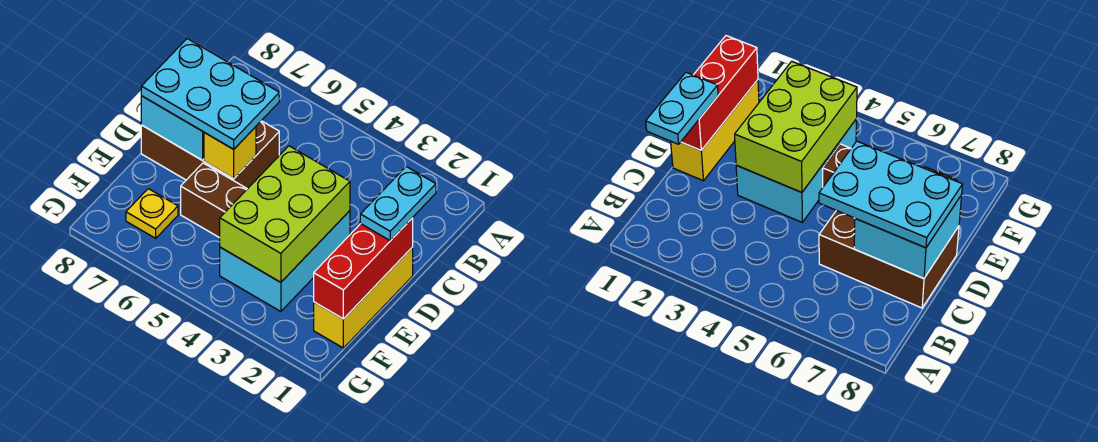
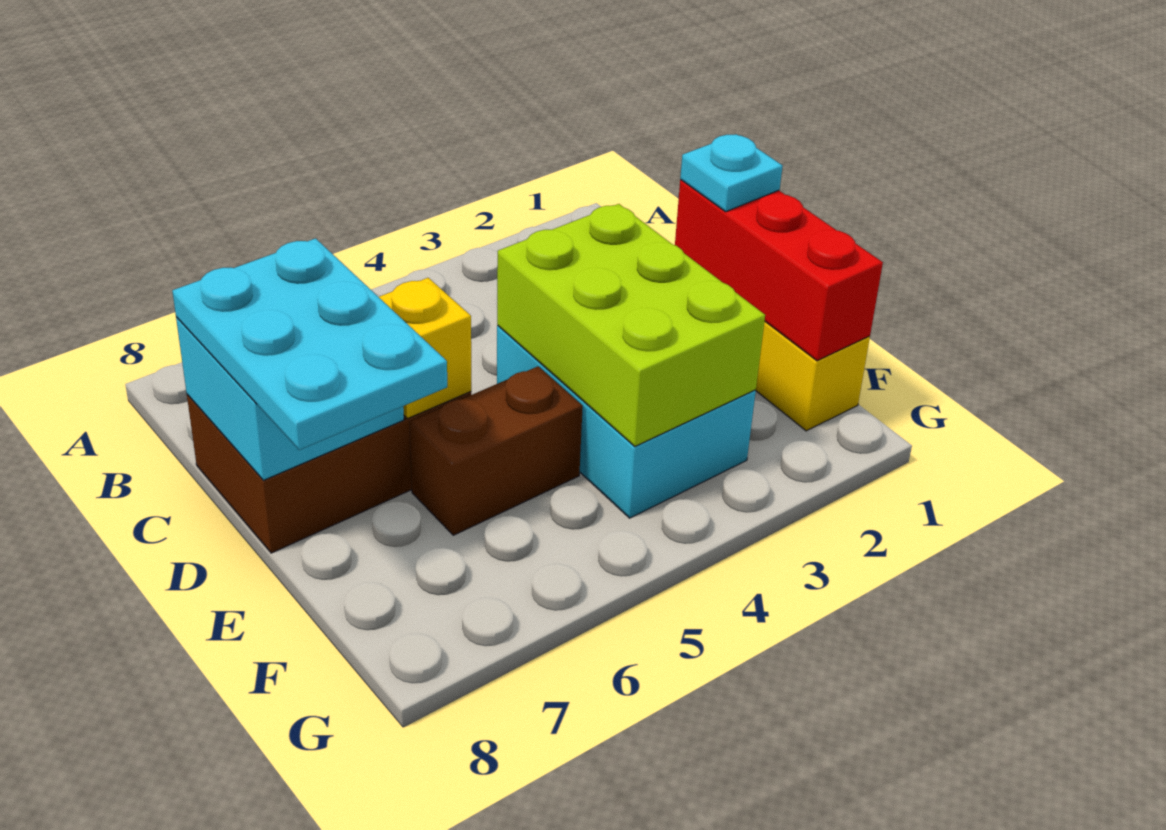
cyan 1x2 plate [360,167,436,241] -> cyan 1x1 plate [680,134,783,212]
cyan 2x3 plate [141,39,279,149] -> cyan 2x3 plate turned to [172,238,447,450]
yellow 1x1 plate [126,189,178,238] -> none

